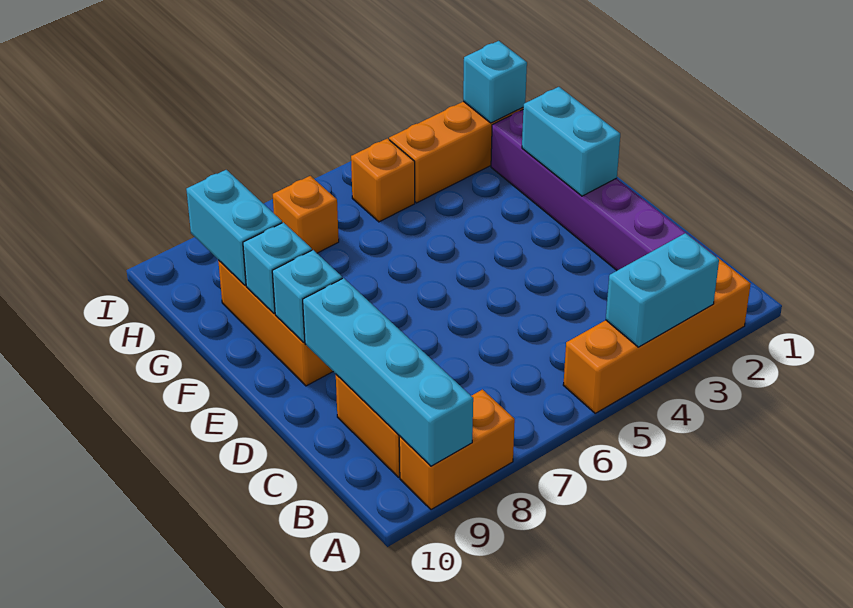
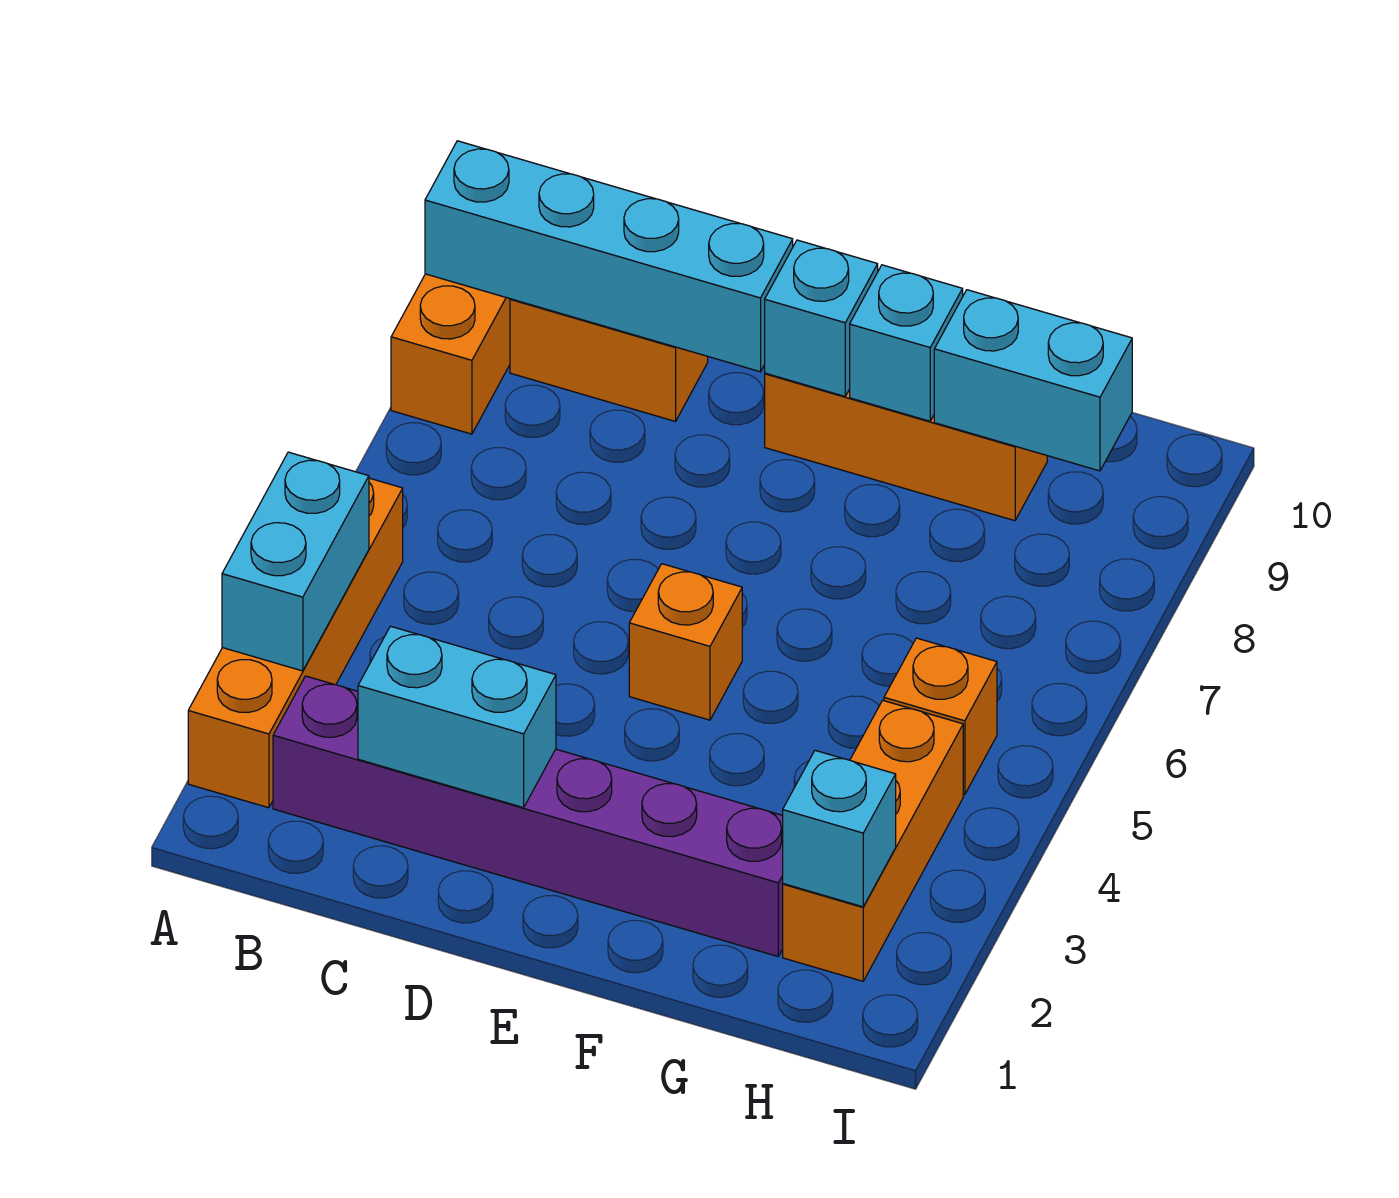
cyan 1x2 brick [522,87,620,196] -> cyan 1x2 brick moved to [358,626,556,808]
orange 1x1 brick [273,176,339,253] -> orange 1x1 brick moved to [629,564,742,720]

